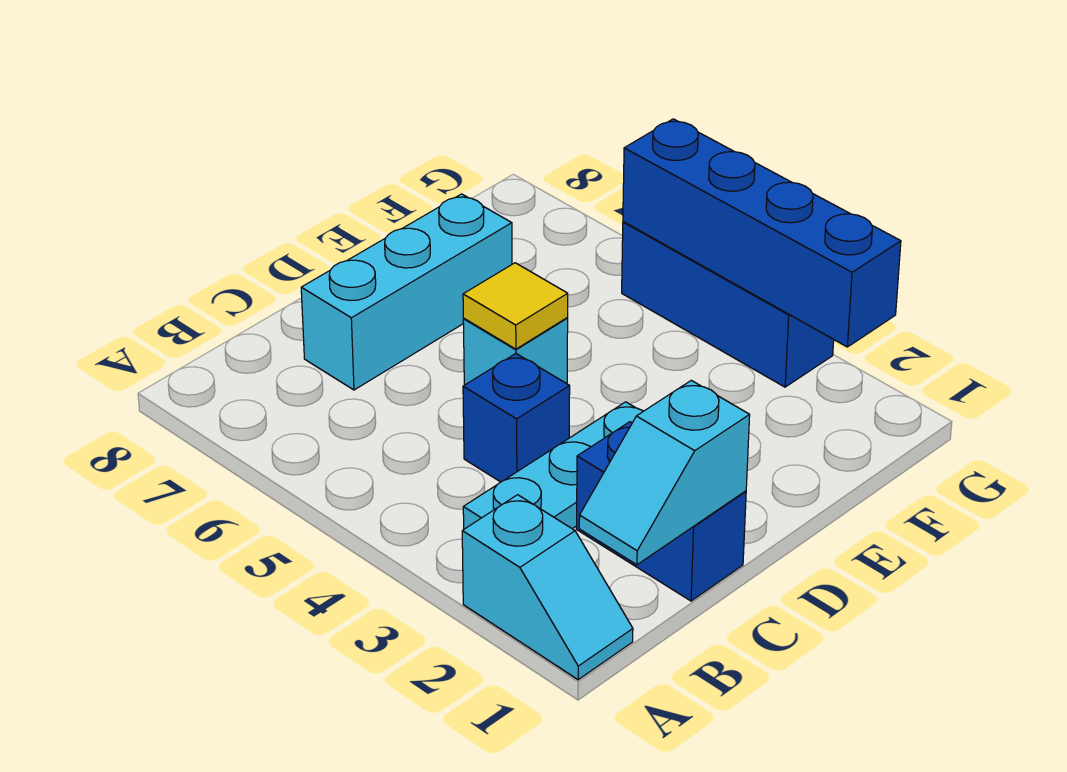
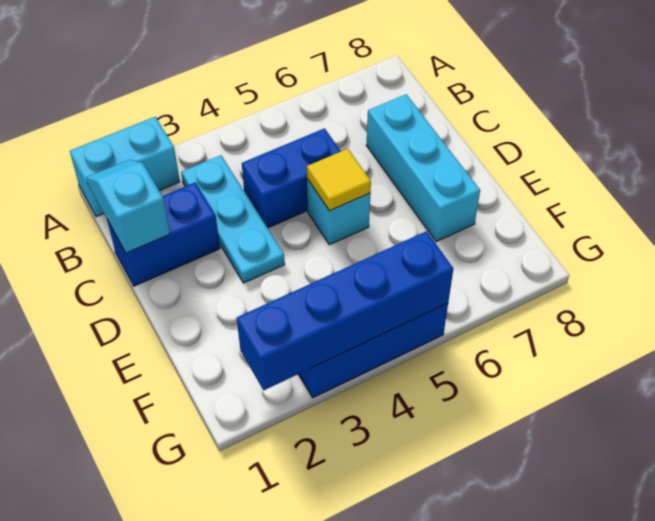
cyan 1x2 slope [462,495,633,680] -> cyan 1x2 brick [70,117,180,217]
blue 1x1 brick [463,354,570,482] -> blue 1x2 brick [242,128,341,228]

